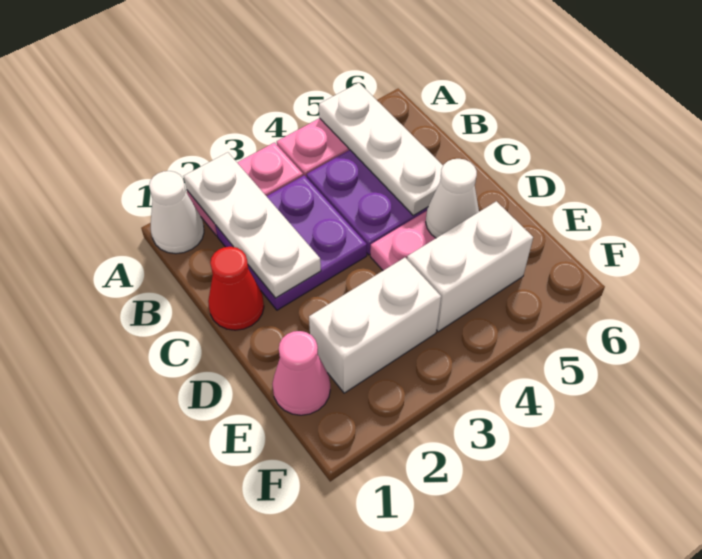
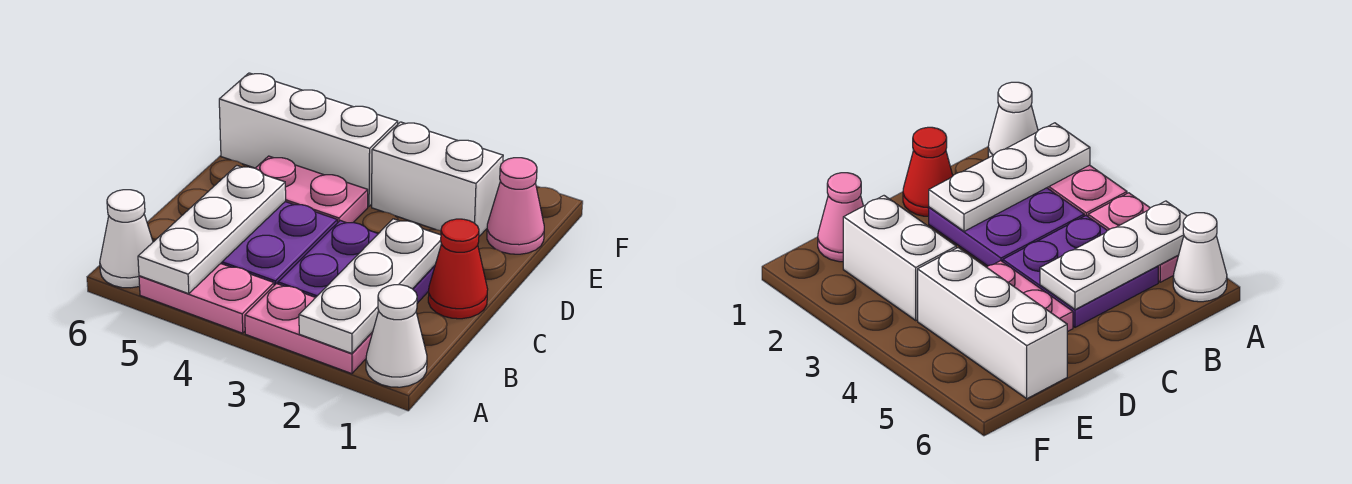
white 1x1 cone [426,159,479,238] -> white 1x1 cone moved to [100,190,153,288]
white 1x2 brick [407,201,533,332] -> white 1x3 brick [219,73,398,207]

